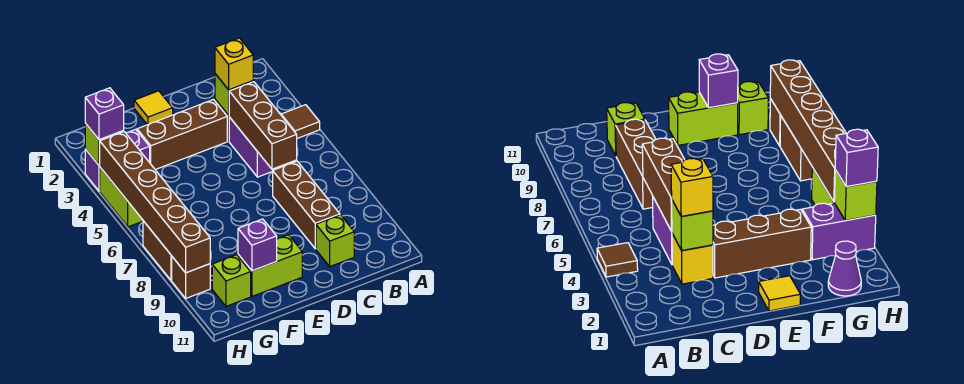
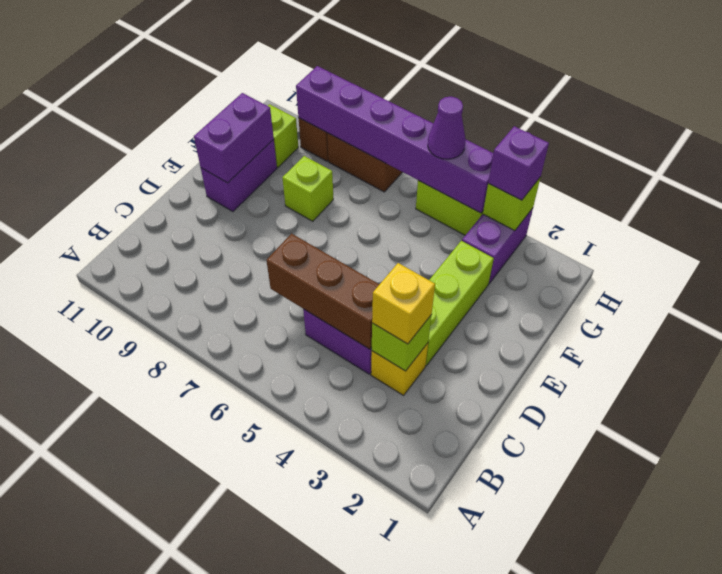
brown 1x1 tile [281,105,320,138] -> none
brown 1x3 brick [273,161,340,249] -> none
lime 1x1 brick [316,215,354,266] -> lime 1x1 brick moved to [282,156,333,221]
brown 1x3 brick [137,100,227,170] -> lime 1x3 brick [426,241,494,366]
yellow 1x1 tile [134,91,173,125] -> none
lime 1x2 brick [238,235,302,296] -> purple 1x2 brick [201,140,277,212]
purple 1x1 brick [238,219,277,271] -> purple 1x2 brick [194,93,274,183]
purple 1x1 cone [828,241,861,296] -> purple 1x1 cone moved to [428,97,466,159]
brown 1x6 brick [99,132,210,273] -> purple 1x6 brick [296,66,493,213]

